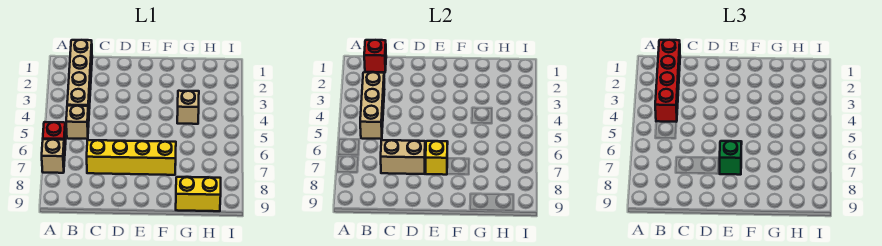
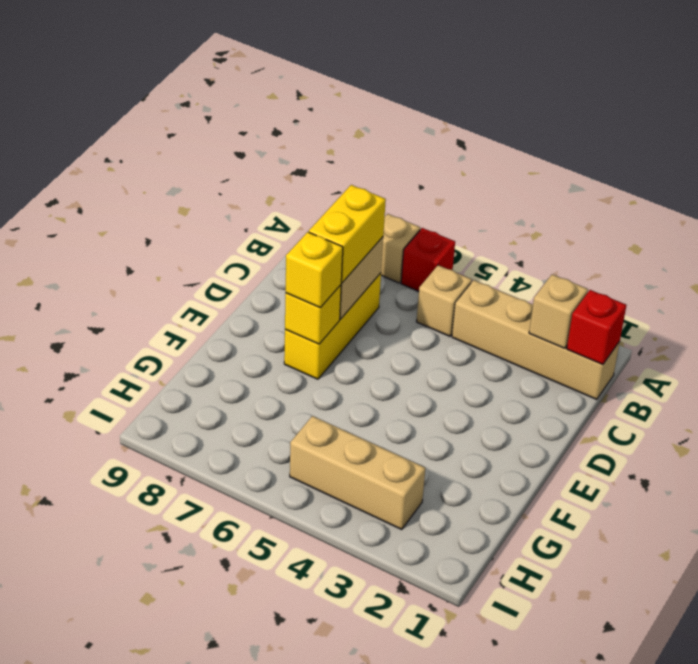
red 1x4 brick [655,40,680,122] -> none
tan 1x3 brick [360,72,384,139] -> tan 1x3 brick moved to [290,416,425,530]
yellow 1x4 brick [87,140,176,175] -> yellow 1x3 brick [284,273,381,379]
green 1x1 brick [720,141,742,175] -> yellow 1x1 brick [286,232,343,308]
tan 1x1 brick [177,91,199,124] -> tan 1x1 brick moved to [529,274,588,349]
yellow 1x2 brick [176,177,221,211] -> yellow 1x2 brick moved to [309,185,386,283]

